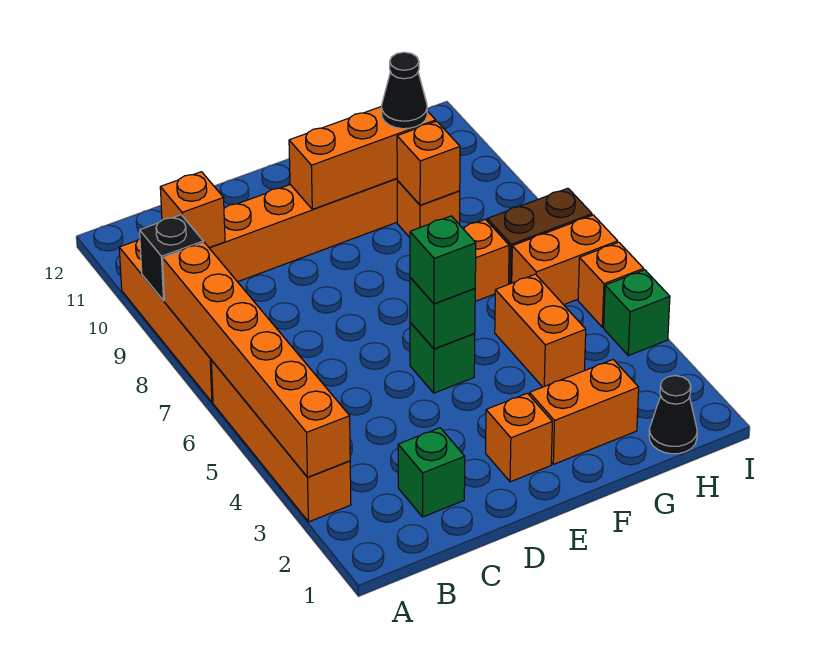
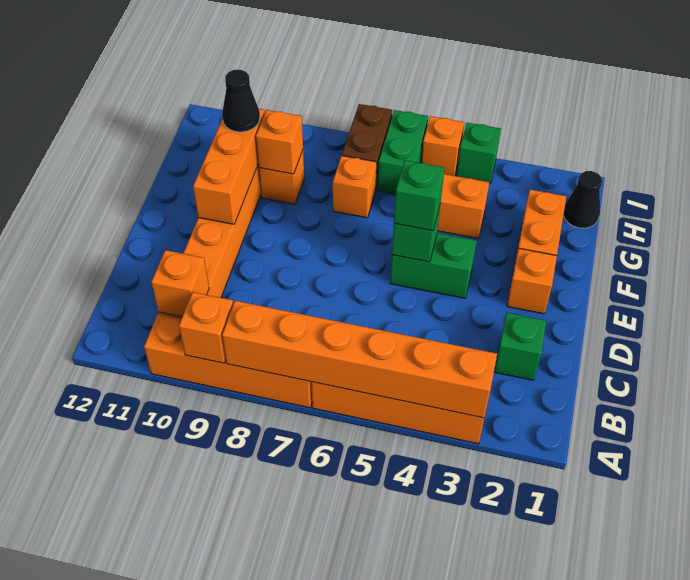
black 1x1 brick [140,215,203,301] -> orange 1x1 brick [179,292,233,363]
green 1x1 brick [410,323,475,393] -> green 1x2 brick [390,233,476,298]
orange 1x2 brick [512,215,618,305] -> green 1x2 brick [378,110,428,194]

